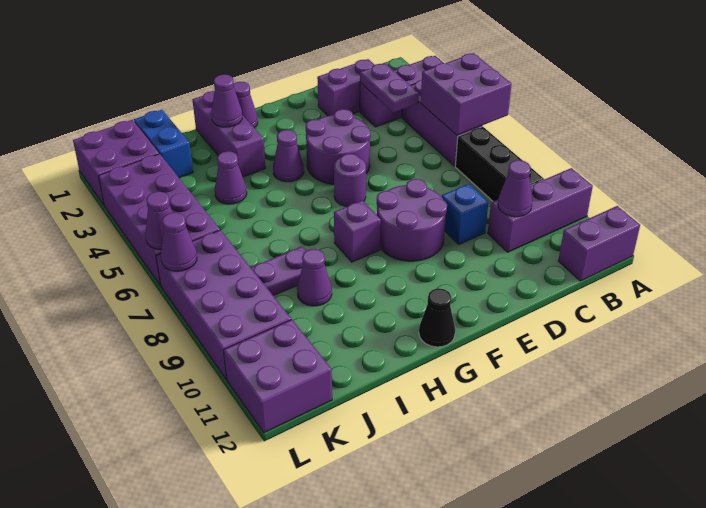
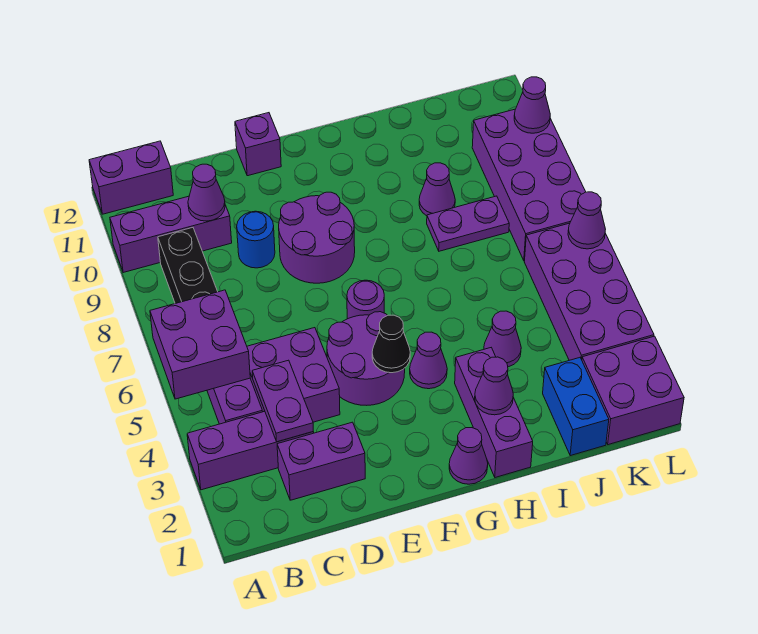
blue 1x1 brick [442,184,488,244] -> blue 1x1 round brick [237,211,275,268]
purple 1x1 brick [334,200,381,262] -> purple 1x1 brick moved to [235,113,281,176]
black 1x1 cone [419,288,455,347] -> black 1x1 cone moved to [372,315,410,373]
purple 2x2 brick [224,319,332,433] -> purple 2x2 brick moved to [247,328,340,422]
purple 1x1 cone [161,212,197,271] -> purple 1x1 cone moved to [514,77,550,133]

